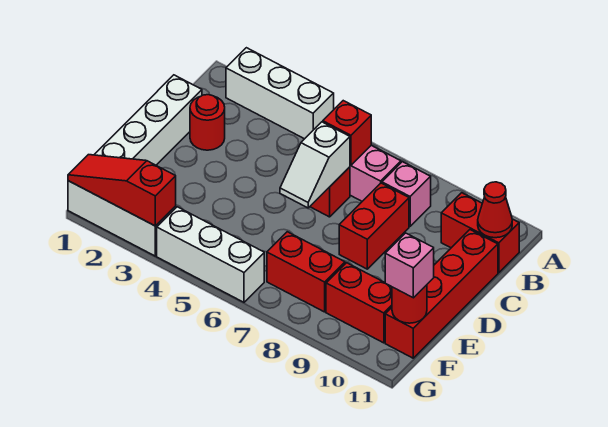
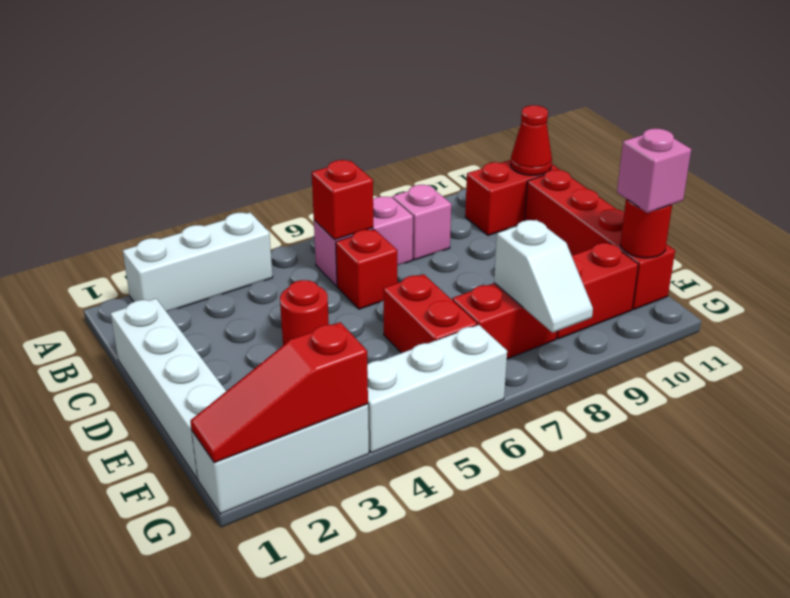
red 1x1 round brick [190,95,225,150] -> red 1x1 round brick moved to [280,280,329,345]
white 1x2 slope [280,122,350,208] -> white 1x2 slope moved to [494,220,593,333]
red 1x2 brick [339,183,409,269] -> red 1x2 brick moved to [383,274,477,353]

